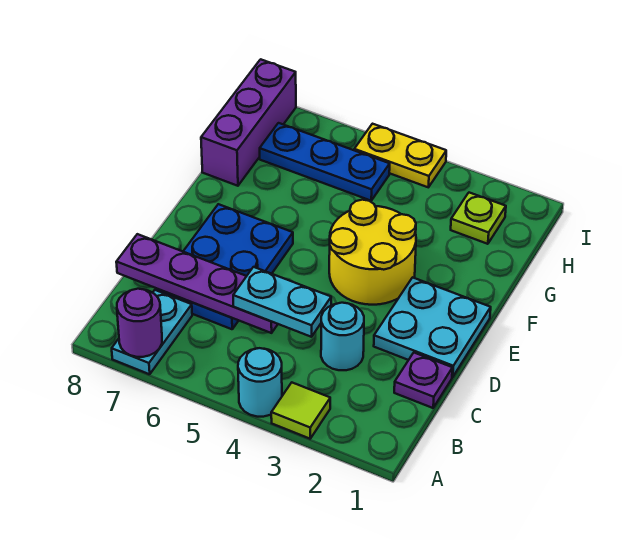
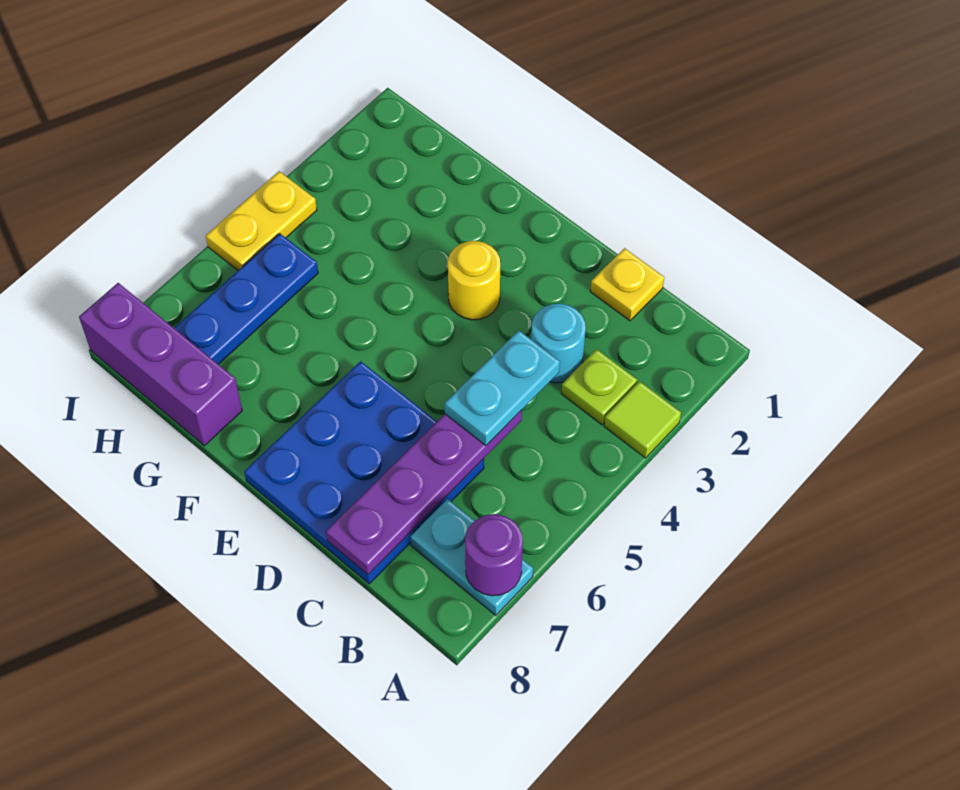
cyan 1x1 round brick [238,348,282,417] -> none
purple 1x1 plate [394,353,452,408] -> yellow 1x1 plate [590,248,664,321]
blue 2x3 plate [156,204,293,329] -> blue 3x3 plate [244,361,484,584]
cyan 2x2 plate [374,277,491,377] -> none
yellow 2x2 round brick [329,200,416,305] -> yellow 1x1 round brick [448,241,500,320]
lime 1x1 plate [451,193,506,244] -> lime 1x1 plate moved to [561,349,637,425]

